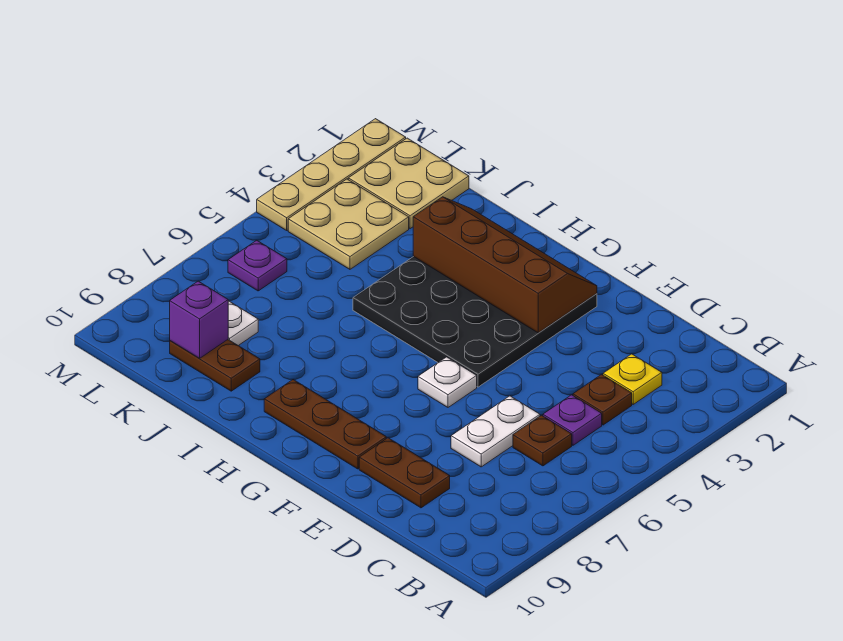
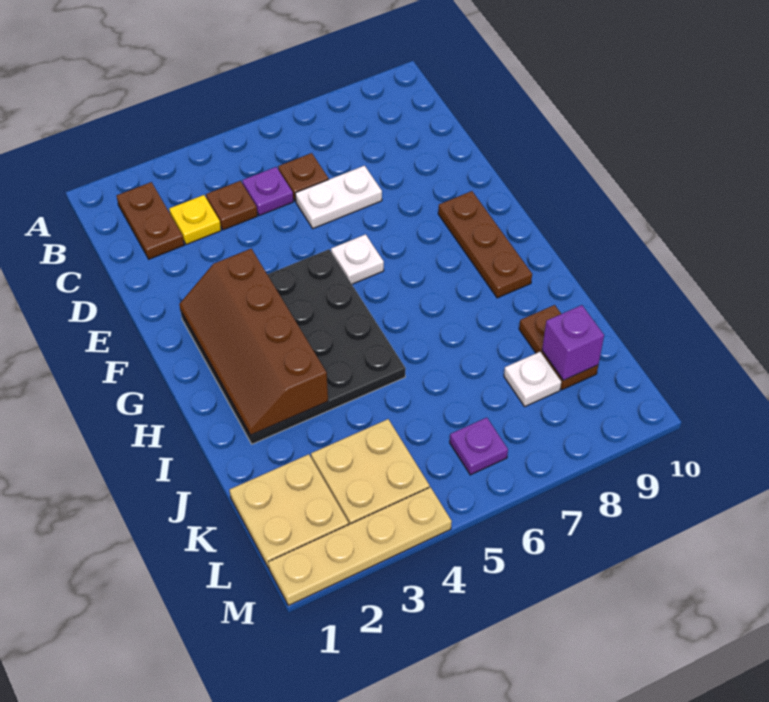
brown 1x2 plate [359,438,450,508] -> brown 1x2 plate moved to [117,182,184,259]

